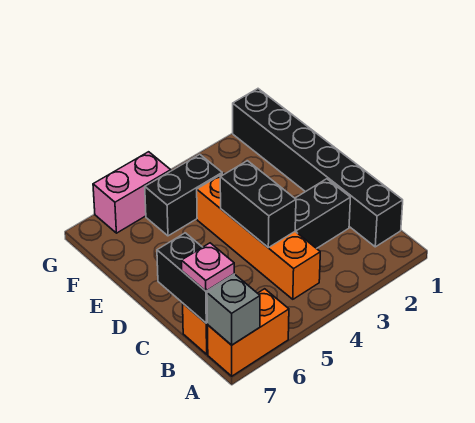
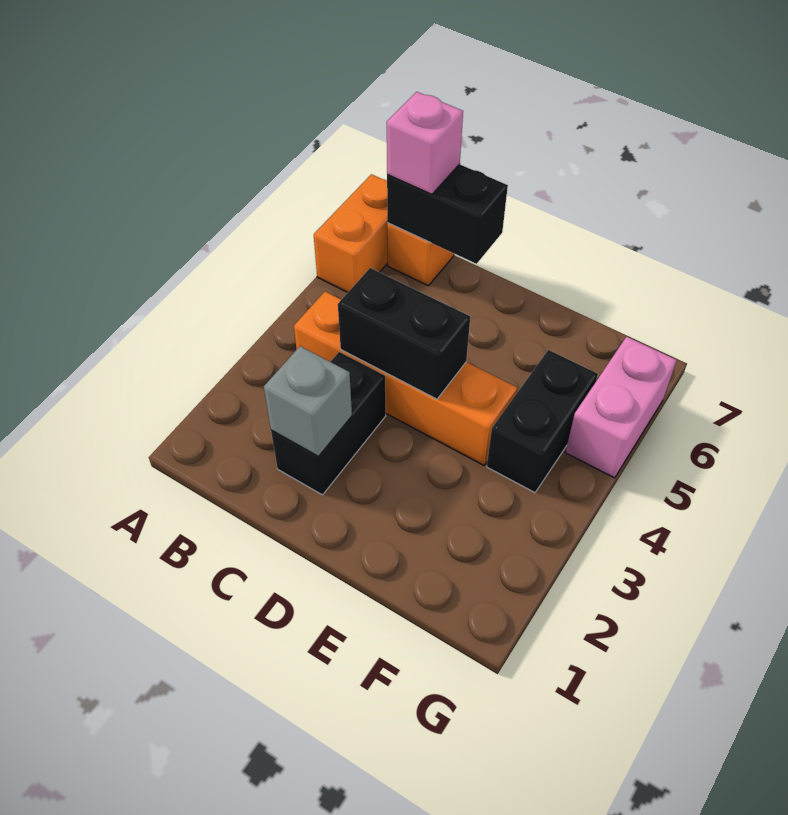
grey 1x1 brick [207,275,260,345] -> grey 1x1 brick moved to [264,346,352,456]
black 1x6 brick [233,89,403,247] -> none
pink 1x1 plate [182,243,234,291] -> pink 1x1 brick [387,92,463,194]

